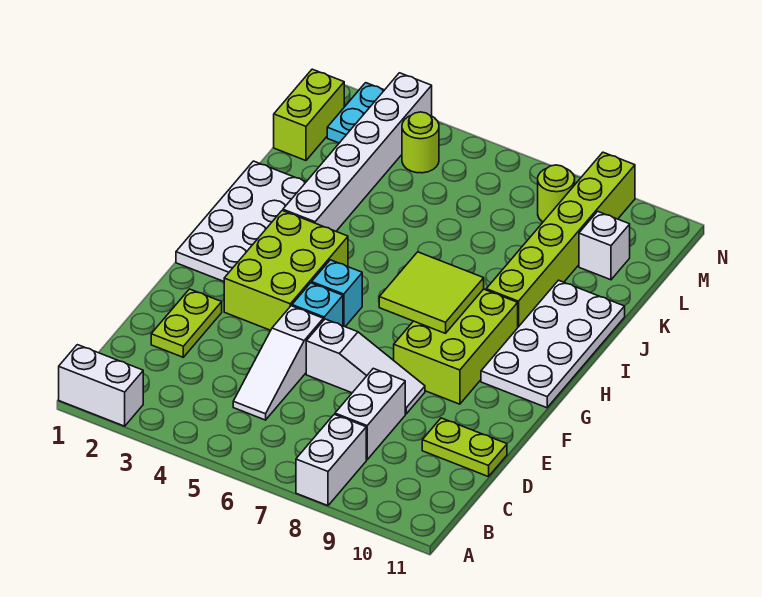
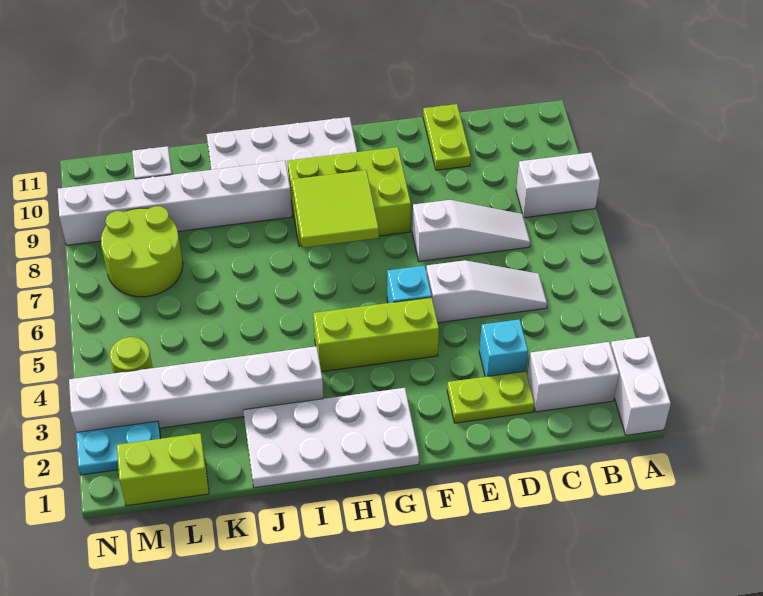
white 1x2 brick [335,368,405,460] -> white 1x2 brick moved to [528,342,619,412]
white 1x3 slope [306,319,425,414] -> white 1x3 slope turned to [412,200,530,261]
lime 2x3 brick [224,211,348,330] -> lime 1x3 brick [313,297,439,372]
cyan 1x1 brick [312,260,362,327] -> cyan 1x1 brick moved to [479,319,528,377]
lime 1x6 brick [486,152,635,327] -> white 1x6 brick [58,161,292,245]
lime 1x1 round brick [538,165,575,222] -> lime 2x2 round brick [101,206,183,297]

